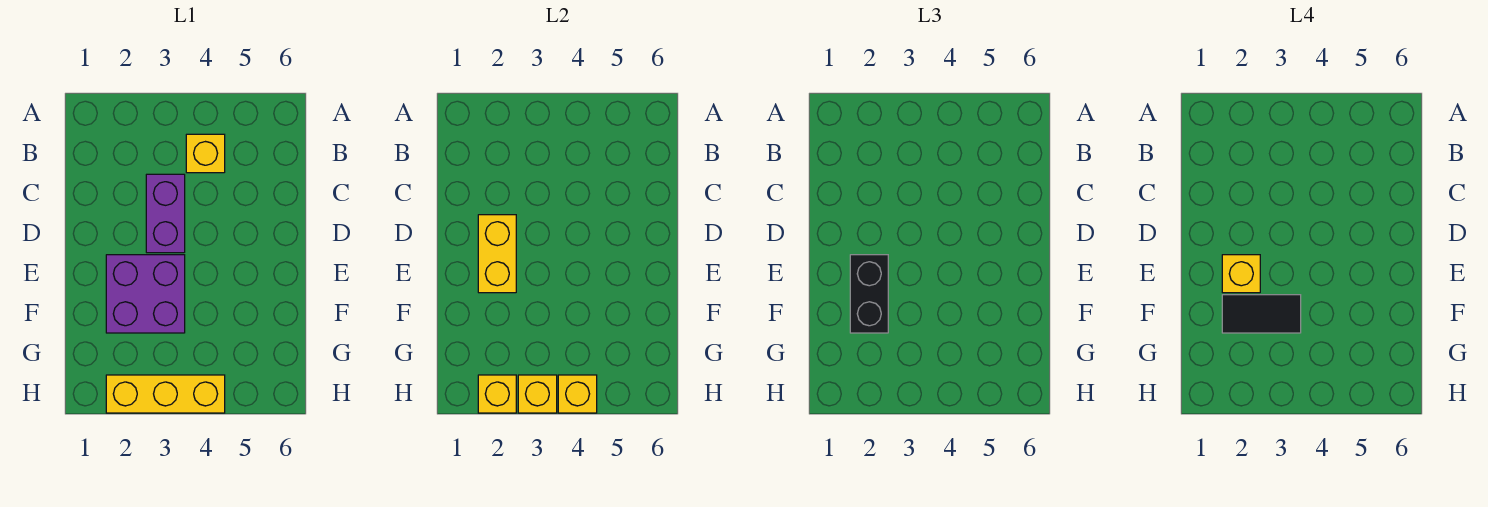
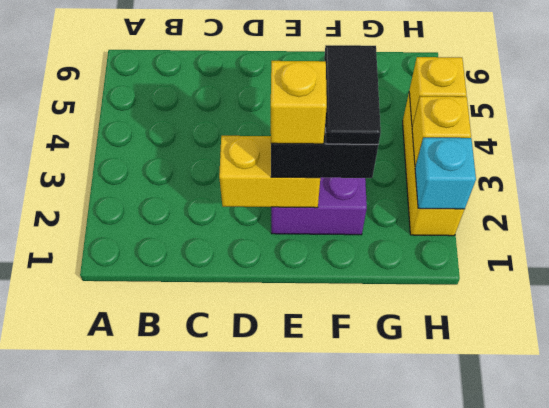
yellow 1x1 brick [186,134,225,173] -> none
purple 1x2 brick [146,174,185,253] -> none
yellow 1x1 brick [478,375,516,413] -> cyan 1x1 brick [415,138,476,209]

